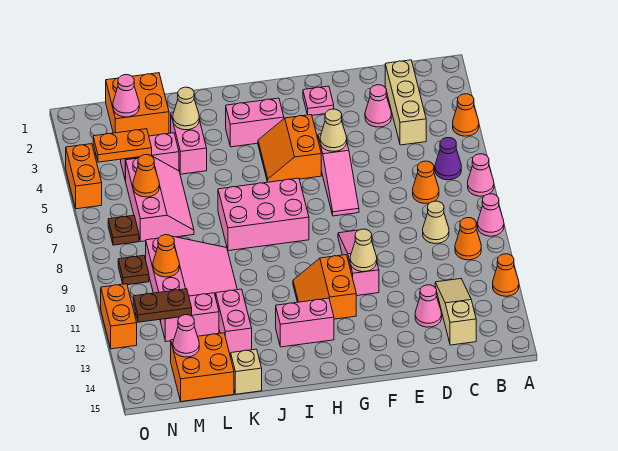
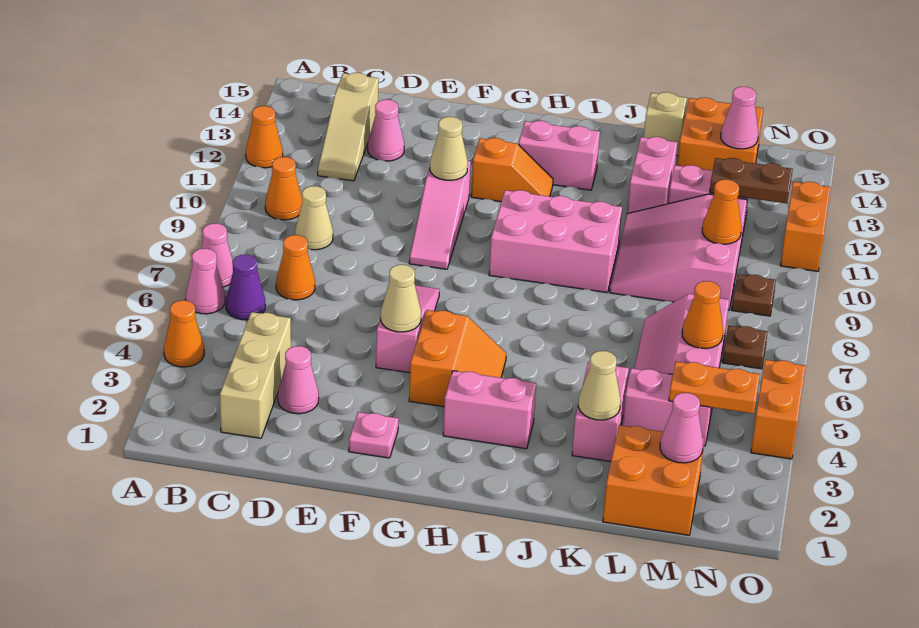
pink 1x1 cone [478,194,504,236] -> pink 1x1 cone moved to [186,249,225,314]
orange 2x2 slope [293,255,356,319] -> orange 1x2 slope [471,138,553,202]
pink 2x3 brick [218,178,309,251] -> pink 2x3 brick moved to [489,190,622,293]

